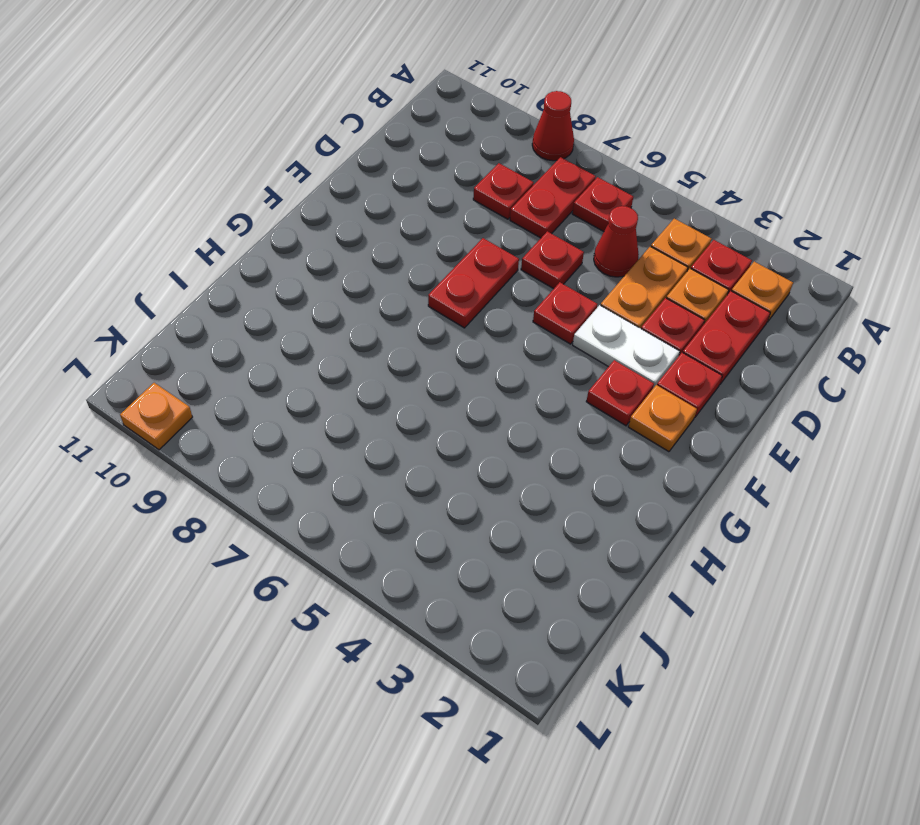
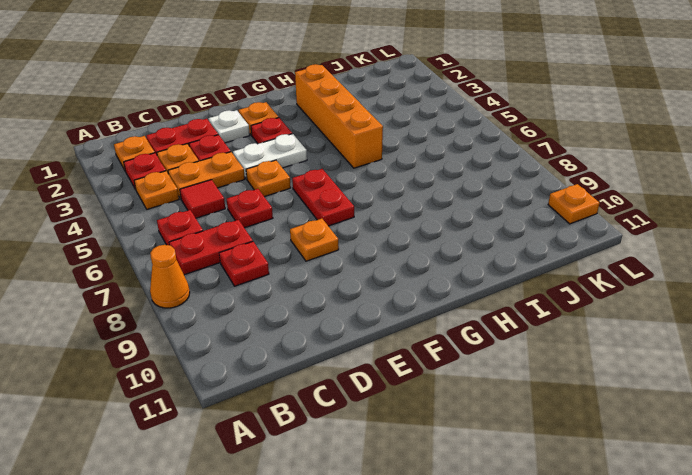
red 1x1 cone [532,91,574,161] -> orange 1x1 cone [150,245,190,308]
red 1x1 cone [594,206,639,277] -> red 1x1 tile [180,180,225,218]
red 1x1 plate [657,353,722,418] -> white 1x1 plate [208,110,250,143]
white 1x2 plate [573,305,680,388] -> white 1x2 plate turned to [233,134,307,179]
red 1x1 plate [533,282,598,344] -> orange 1x1 plate [246,160,291,197]
red 1x2 plate [428,238,519,328] -> red 1x2 plate turned to [292,169,354,226]
none -> orange 1x1 plate [290,219,339,261]
none -> orange 1x4 brick [295,64,383,168]

